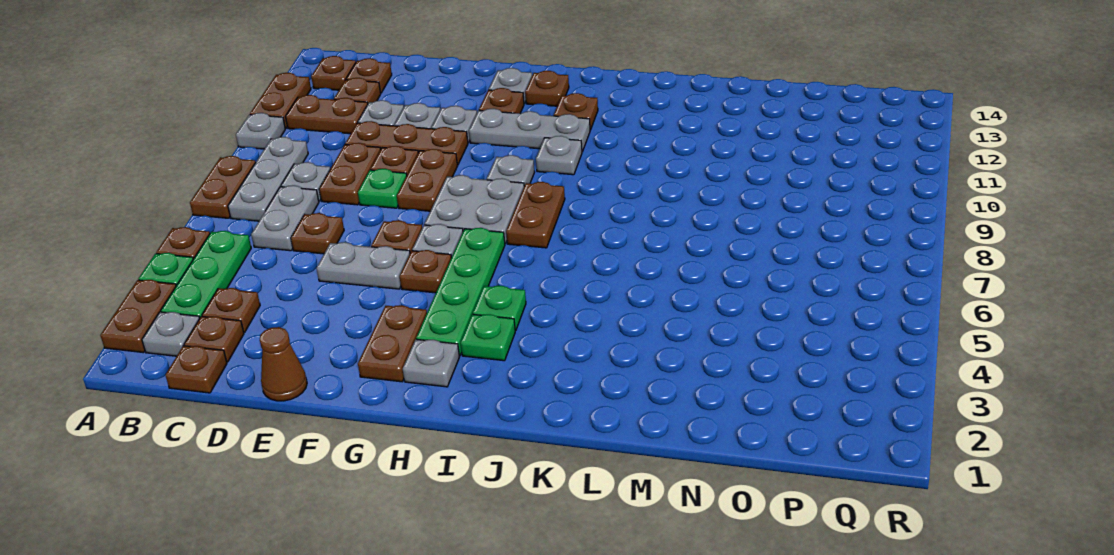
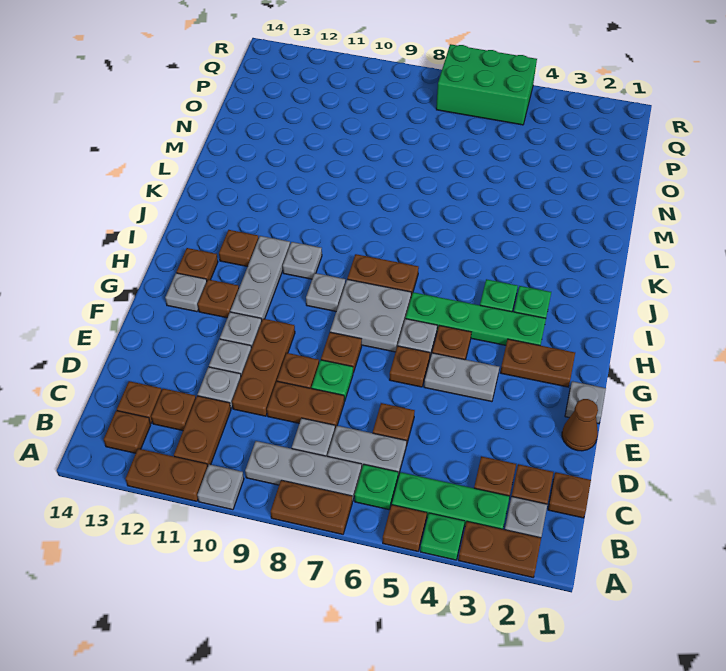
none -> green 1x1 plate [355,464,398,510]
grey 1x2 plate [317,242,410,289] -> grey 1x2 plate turned to [424,353,499,402]
brown 1x2 plate [397,149,457,211] -> brown 1x1 plate [321,332,362,373]
grey 1x1 plate [403,339,459,387] -> grey 1x1 plate moved to [565,381,606,424]
none -> green 2x3 brick [436,44,537,125]

